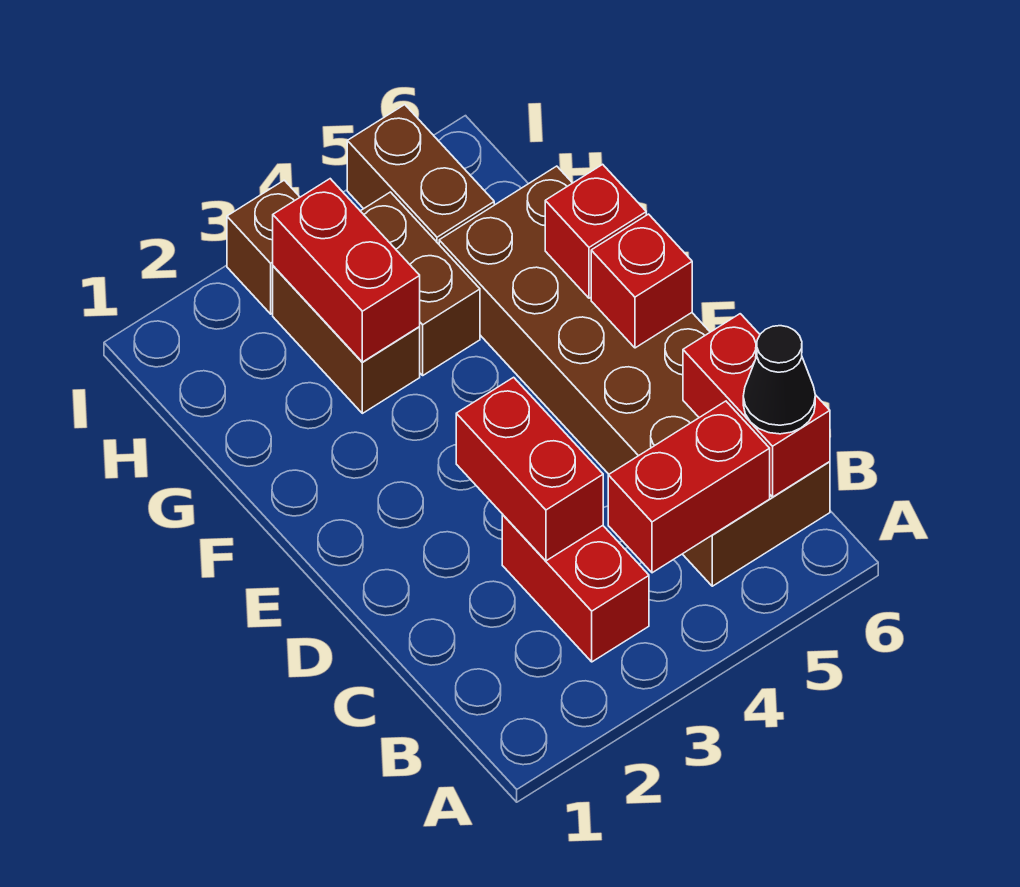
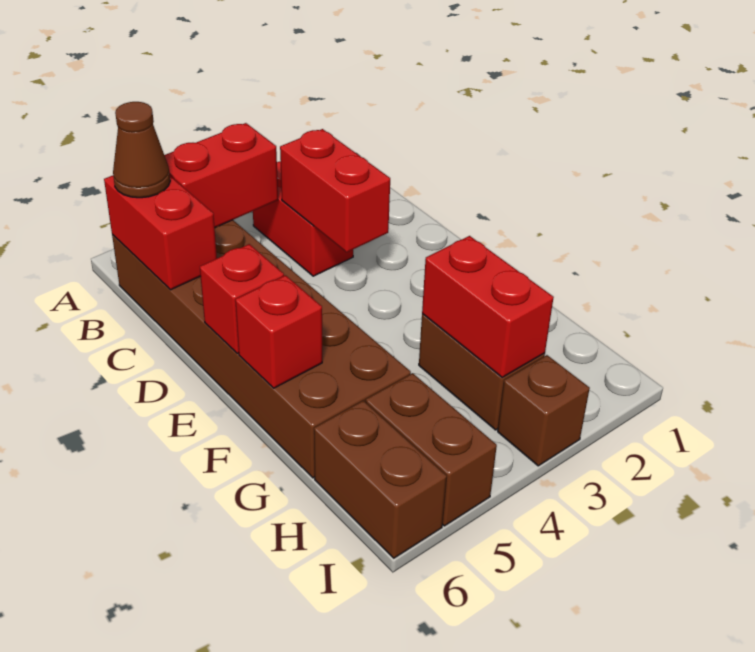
black 1x1 cone [743,326,815,434] -> brown 1x1 cone [113,102,170,198]
brown 1x2 brick [361,192,480,375] -> brown 1x2 brick moved to [314,401,447,558]

